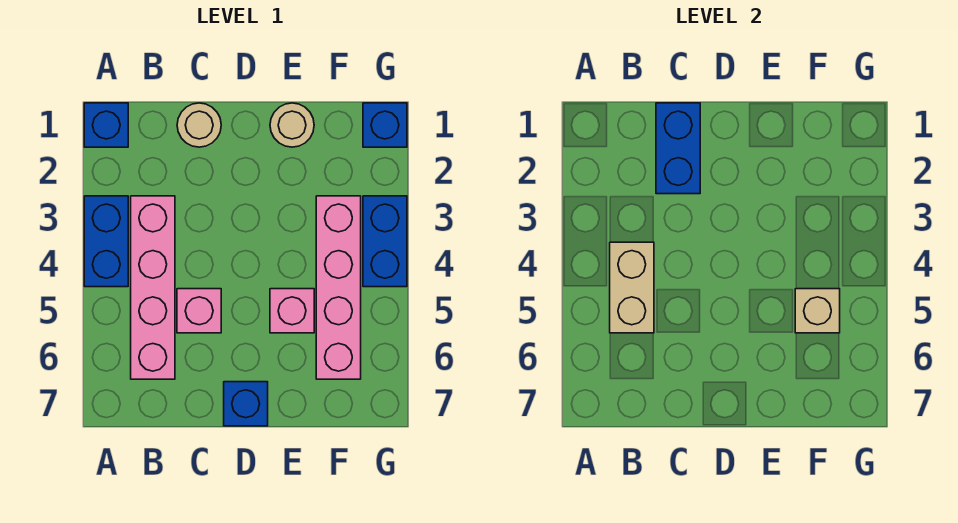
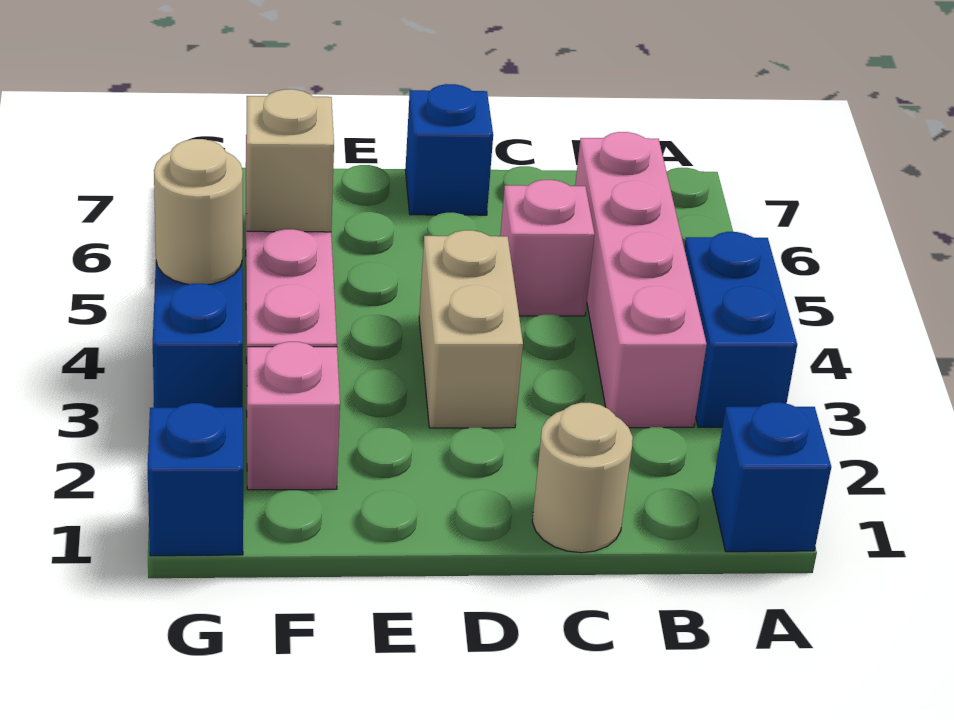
tan 1x2 brick [610,242,654,333] -> tan 1x2 brick moved to [419,230,523,428]
blue 1x2 brick [656,103,700,194] -> none
tan 1x1 round brick [270,103,314,147] -> tan 1x1 round brick moved to [154,139,243,285]
pink 1x1 brick [270,289,314,333] -> pink 1x1 brick moved to [247,342,340,490]

